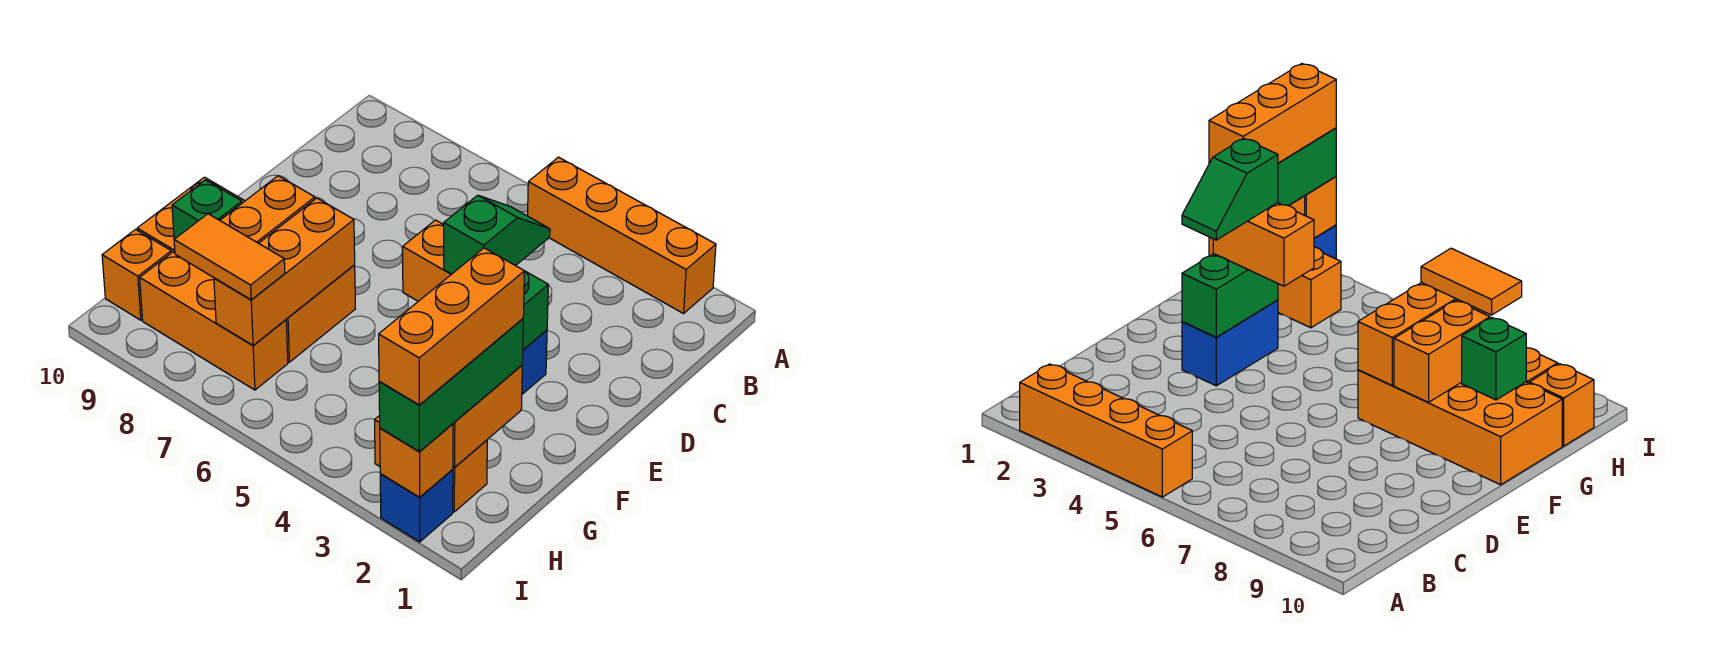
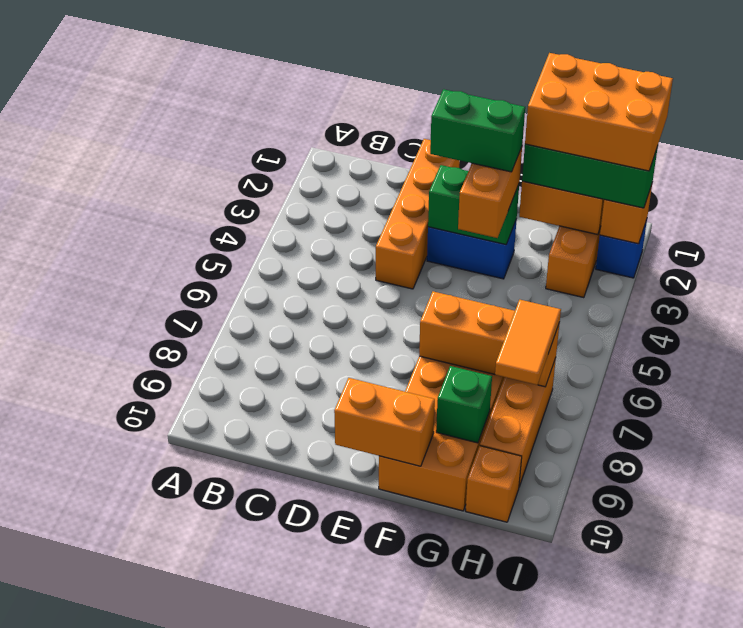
orange 1x4 brick [528,157,716,314] -> orange 1x4 brick moved to [376,139,460,289]
green 1x2 slope [444,195,550,274] -> green 1x2 brick [430,89,525,172]
orange 1x2 brick [220,176,315,243] -> orange 1x2 brick moved to [334,378,435,466]
orange 1x3 brick [379,248,524,405] -> orange 2x3 brick [525,53,673,171]

